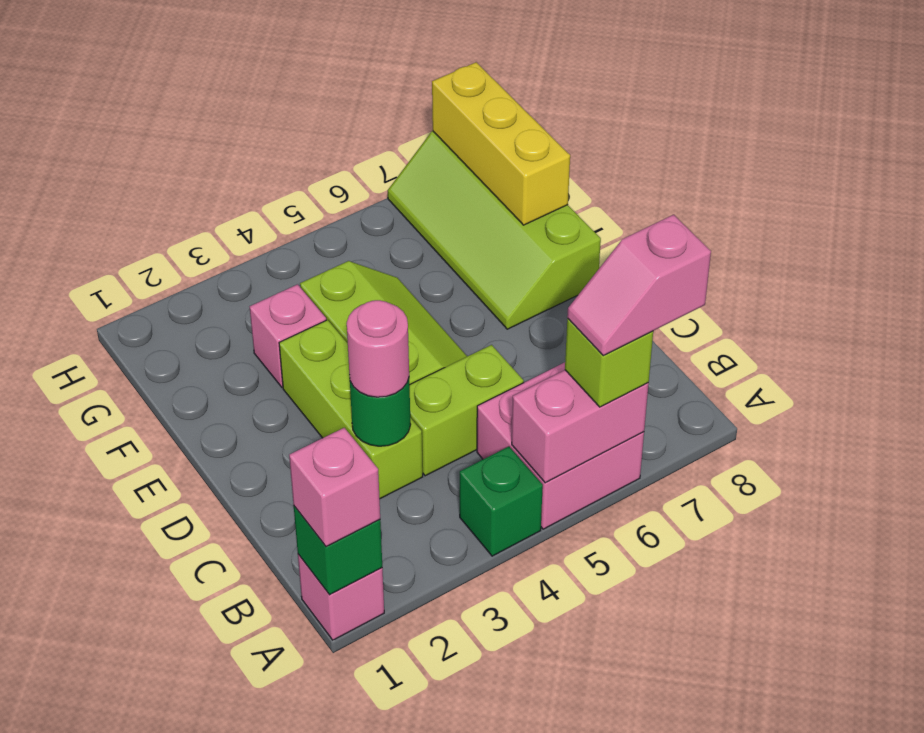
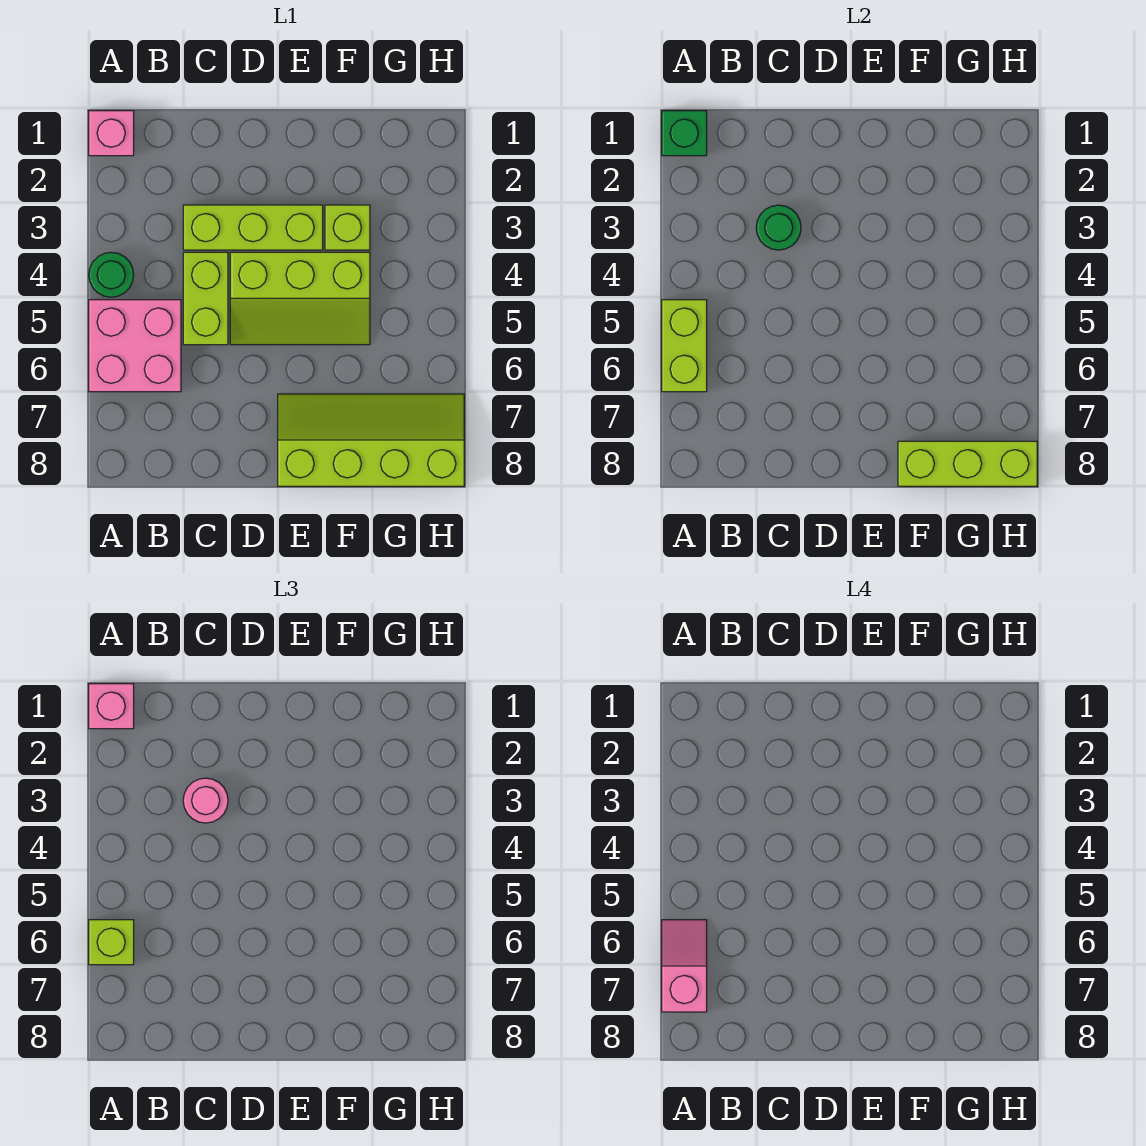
green 1x1 brick [460,447,543,556] -> green 1x1 round brick [89,252,134,297]
pink 1x2 brick [512,370,649,483] -> lime 1x2 brick [662,300,707,392]
pink 1x1 brick [250,284,326,387] -> lime 1x1 brick [325,205,370,250]
yellow 1x3 brick [432,62,570,225] -> lime 1x3 brick [898,441,1037,486]

